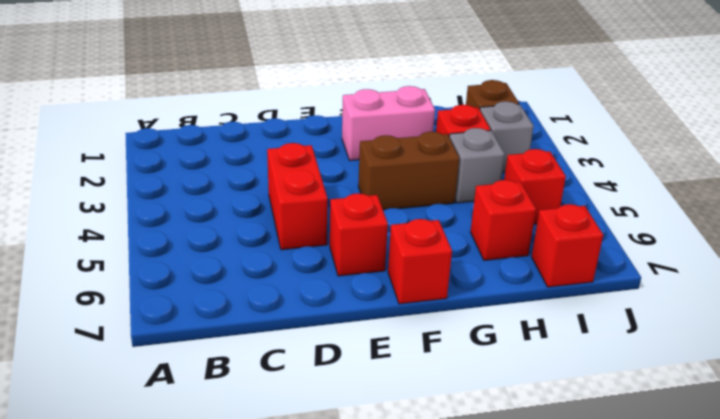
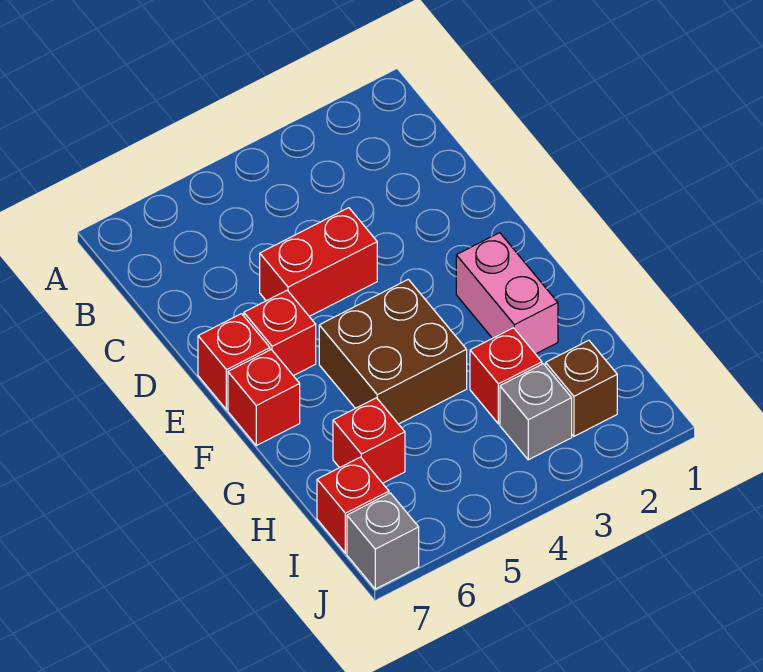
brown 1x2 brick [358,132,459,210] -> brown 2x2 brick [319,279,467,424]
grey 1x1 brick [449,128,505,203] -> grey 1x1 brick moved to [347,493,419,589]
red 1x1 brick [504,149,566,224] -> red 1x1 brick moved to [198,314,270,410]

